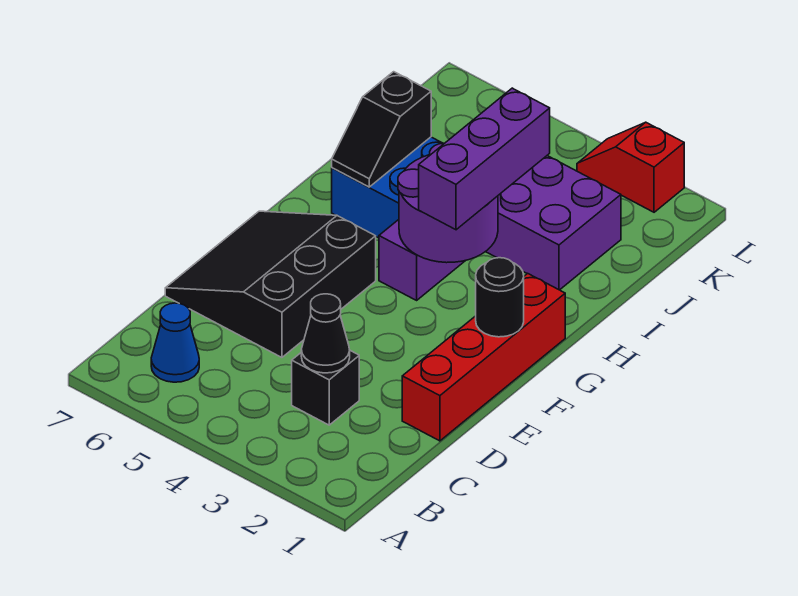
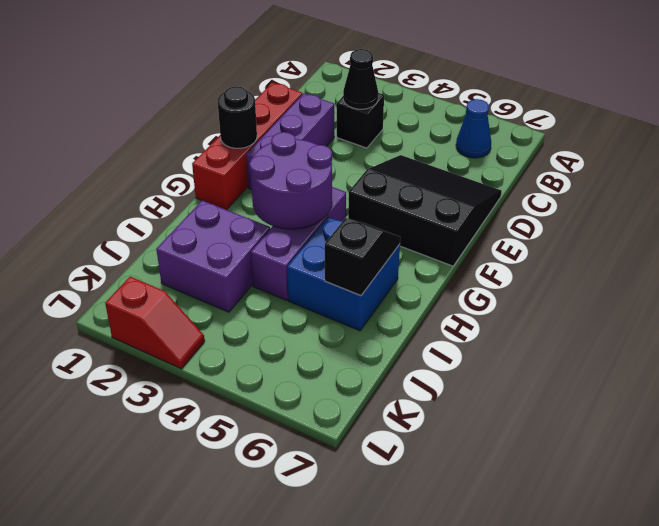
black 3x3 slope [165,211,376,357] -> black 3x3 slope turned to [348,155,502,266]
purple 1x3 brick [419,88,550,230] -> purple 1x3 brick moved to [246,93,334,190]

